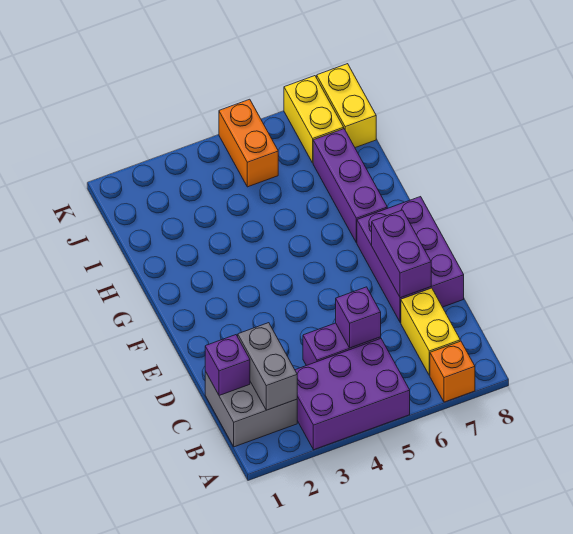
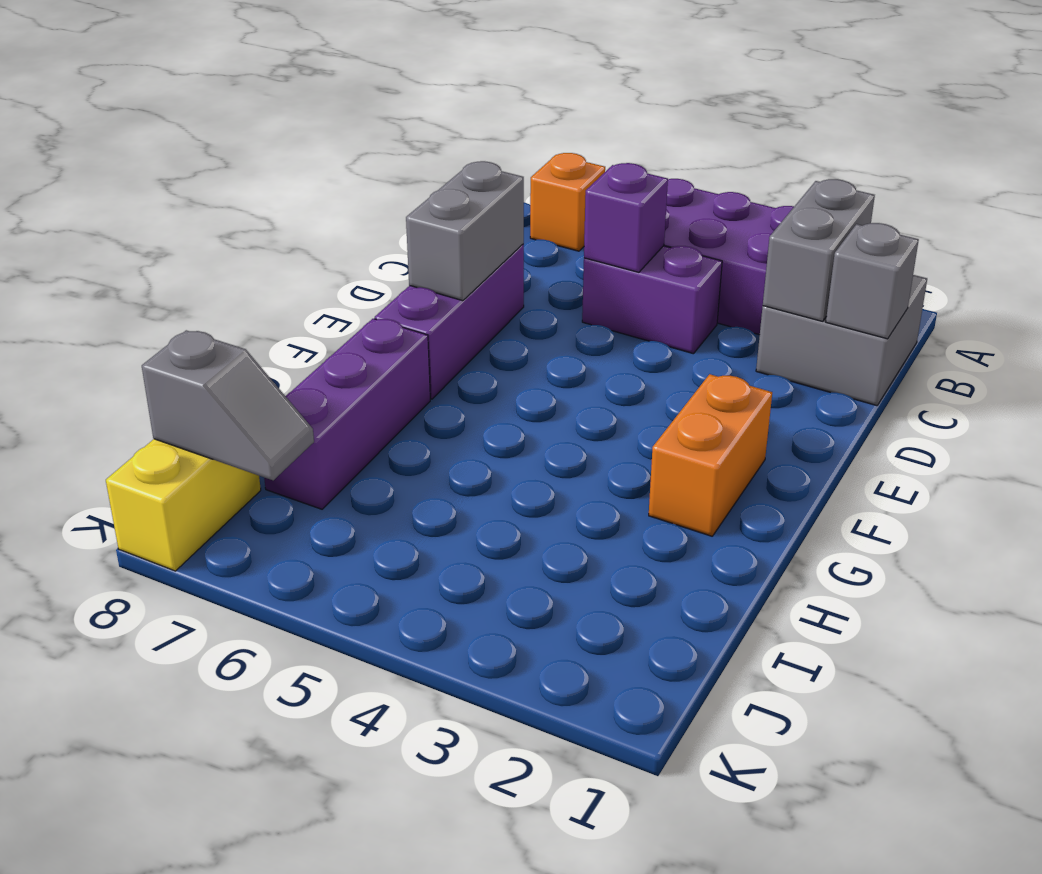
yellow 1x2 brick [401,288,460,376] -> none
purple 1x1 brick [205,335,250,396] -> grey 1x1 brick [826,223,919,339]
purple 2x3 brick [357,197,464,323] -> purple 1x3 brick [375,244,524,399]
purple 1x2 brick [372,210,431,298] -> grey 1x2 brick [406,161,524,301]
orange 1x2 brick [219,99,278,187] -> orange 1x2 brick moved to [649,374,772,536]
yellow 1x2 brick [284,76,344,163] -> none
none -> grey 1x2 slope [142,330,314,480]

